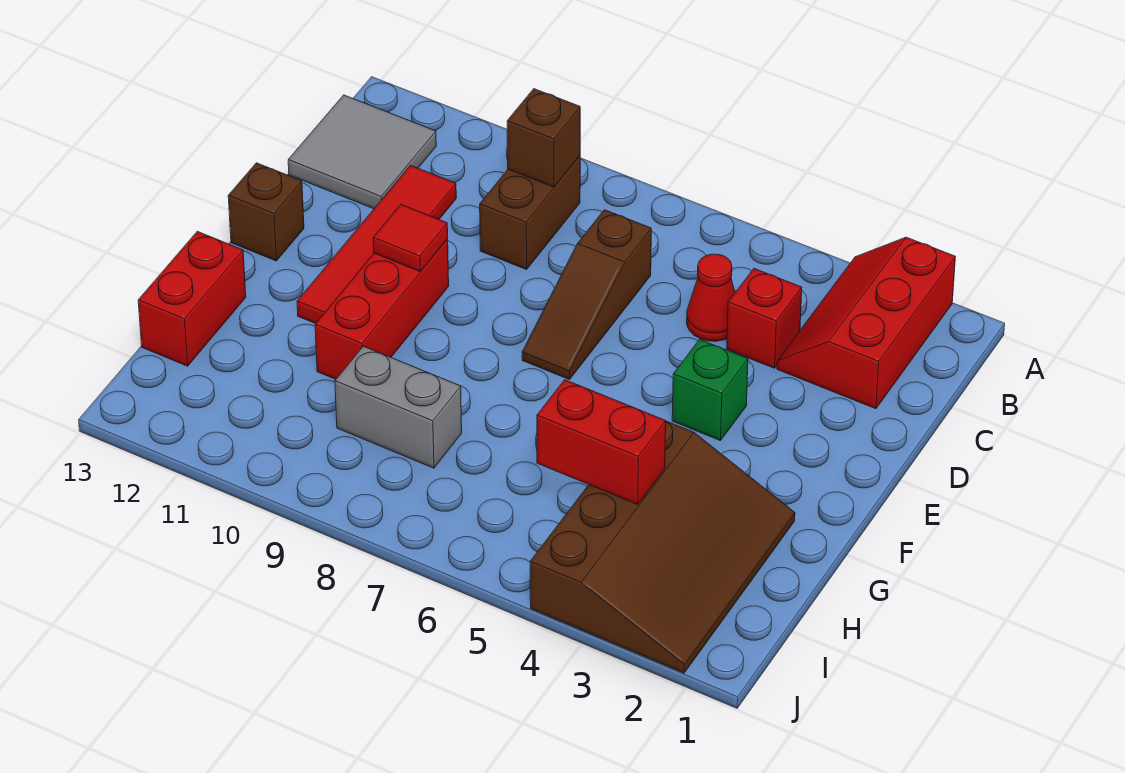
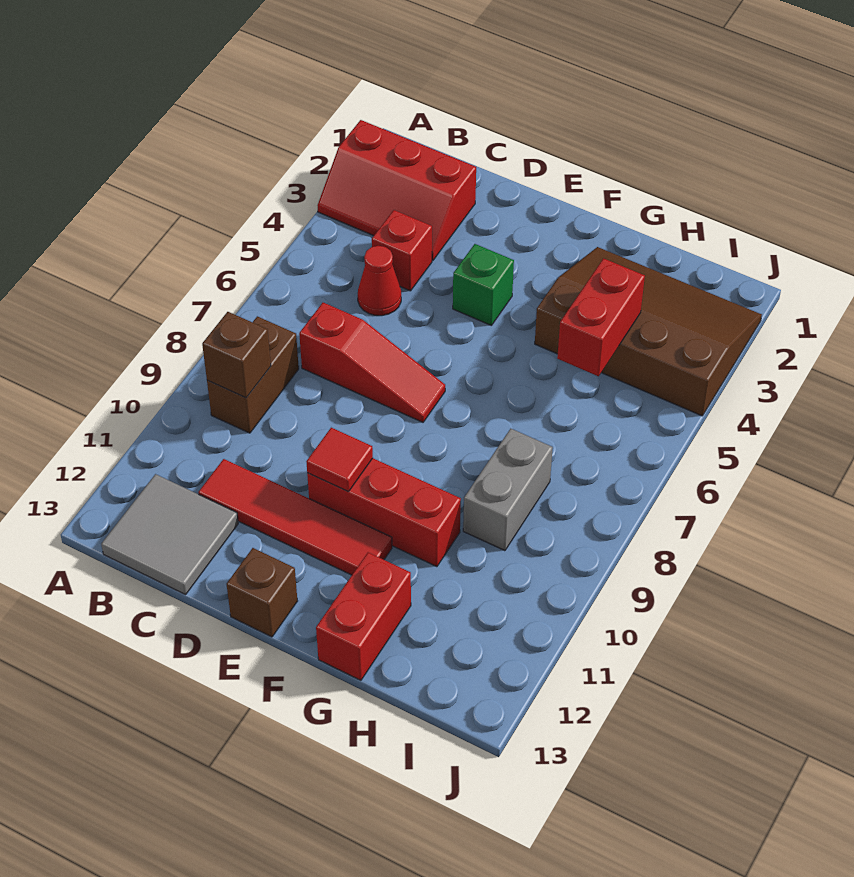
brown 1x2 brick [480,156,580,270] -> brown 1x2 brick turned to [207,316,299,433]
brown 1x3 slope [522,210,651,380] -> red 1x3 slope [299,303,445,422]
red 1x2 brick [138,231,246,366] -> red 1x2 brick turned to [316,553,411,680]

